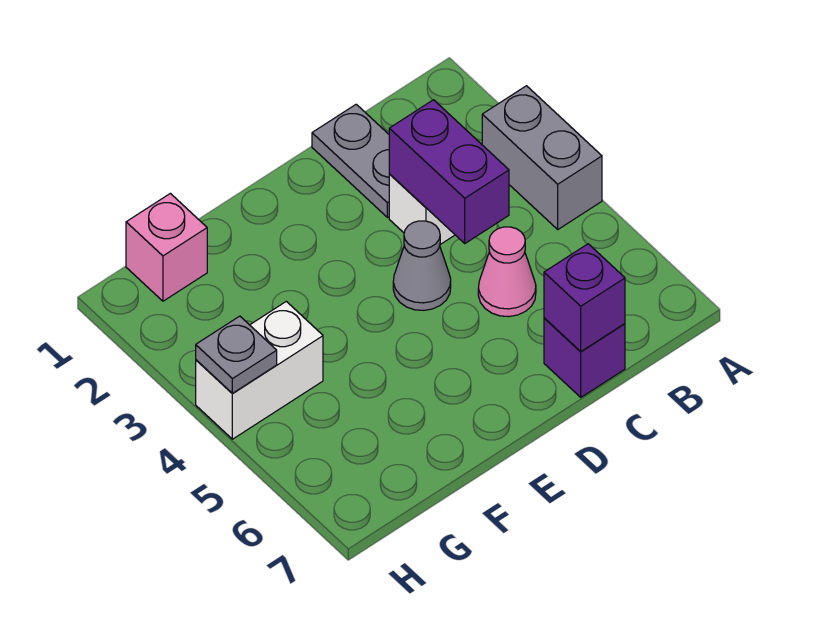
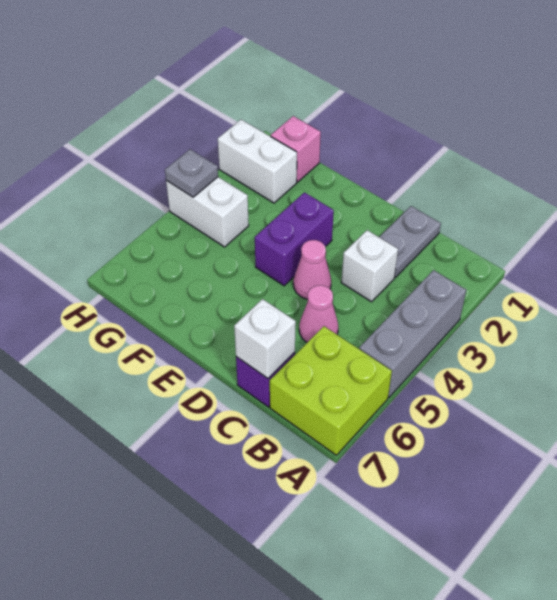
grey 1x2 brick [482,86,602,229] -> grey 1x3 brick [359,270,466,397]
none -> lime 2x2 brick [270,326,392,455]
purple 1x2 brick [389,100,509,243] -> purple 1x2 brick moved to [255,192,334,286]
purple 1x1 brick [544,244,625,352] -> white 1x1 brick [234,299,296,378]
grey 1x1 cone [393,221,451,310] -> pink 1x1 cone [293,240,331,299]
none -> white 1x2 brick [218,120,297,203]

